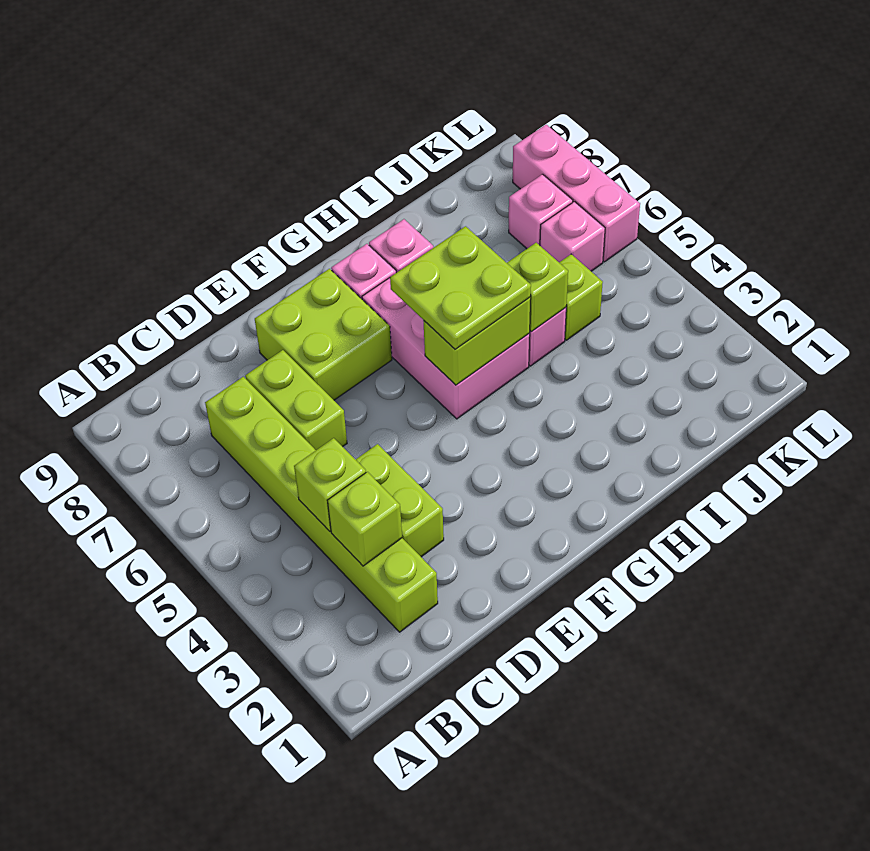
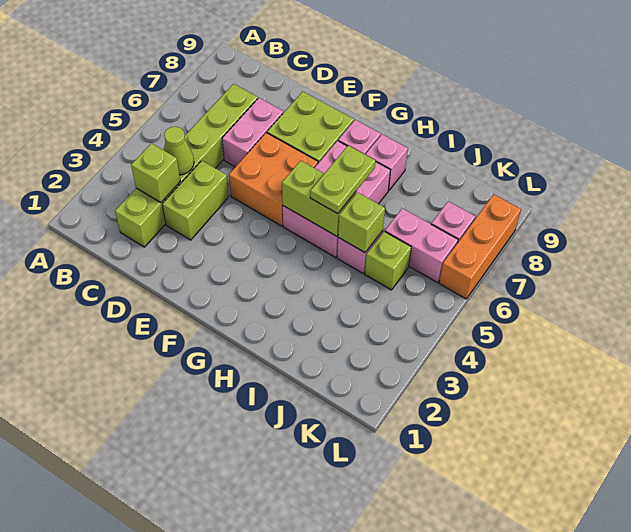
lime 1x1 brick [294,438,366,531] -> lime 1x1 cone [164,127,194,175]
lime 1x2 brick [245,350,347,450] -> pink 1x2 brick [222,98,283,167]
none -> orange 2x2 brick [229,133,318,226]
lime 2x2 plate [390,226,531,349] -> lime 1x2 plate [310,145,375,214]
pink 1x1 brick [540,202,605,271] -> pink 1x2 brick [385,208,458,283]
pink 1x3 brick [513,125,640,262] -> orange 1x3 brick [439,194,521,299]

